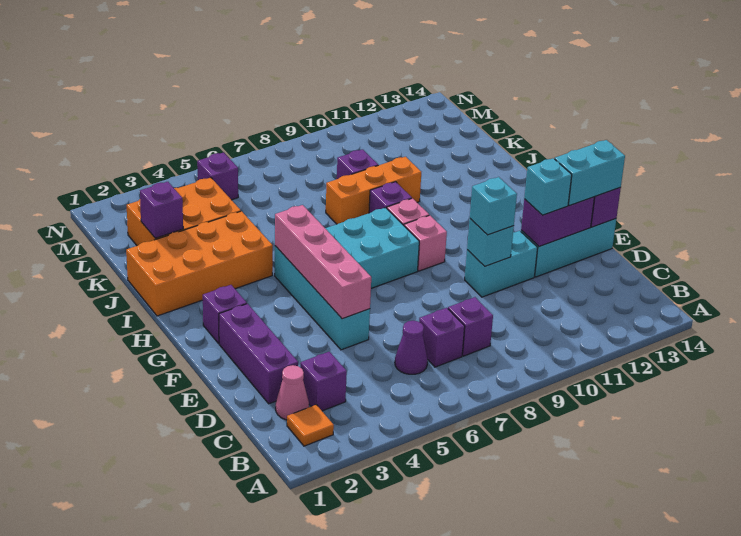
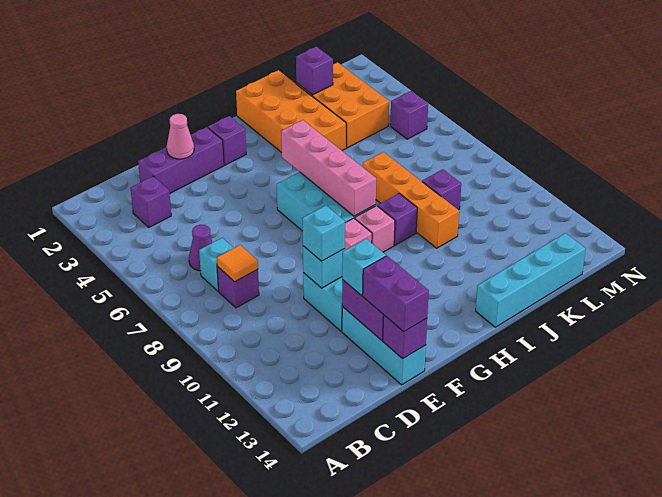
orange 1x1 tile [287,405,334,446] -> orange 1x1 tile moved to [217,245,258,282]
pink 1x1 cone [276,365,309,420] -> pink 1x1 cone moved to [167,114,194,159]
purple 1x1 brick [419,308,465,367] -> cyan 1x1 brick [199,238,234,291]
cyan 1x4 brick [275,246,370,350] -> cyan 1x4 brick moved to [476,233,586,327]
pink 1x4 brick [275,205,371,319] -> pink 1x4 brick turned to [281,120,376,216]
cyan 1x2 brick [555,140,625,205] -> purple 1x2 brick [363,256,429,332]
orange 1x3 brick [326,157,421,224] -> orange 1x4 brick [363,152,459,248]

